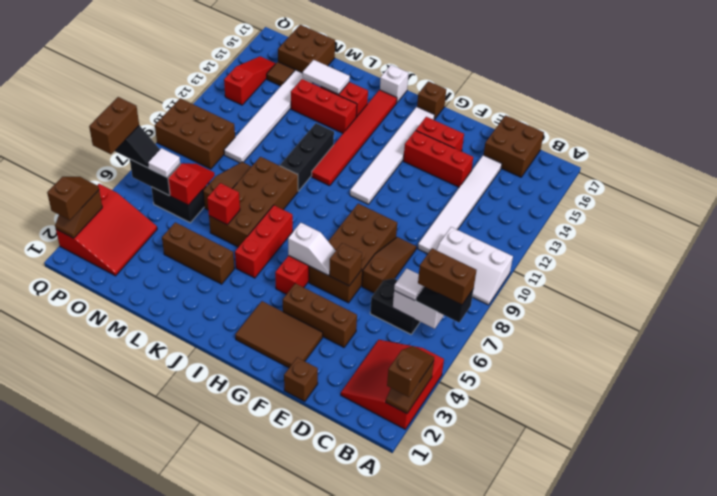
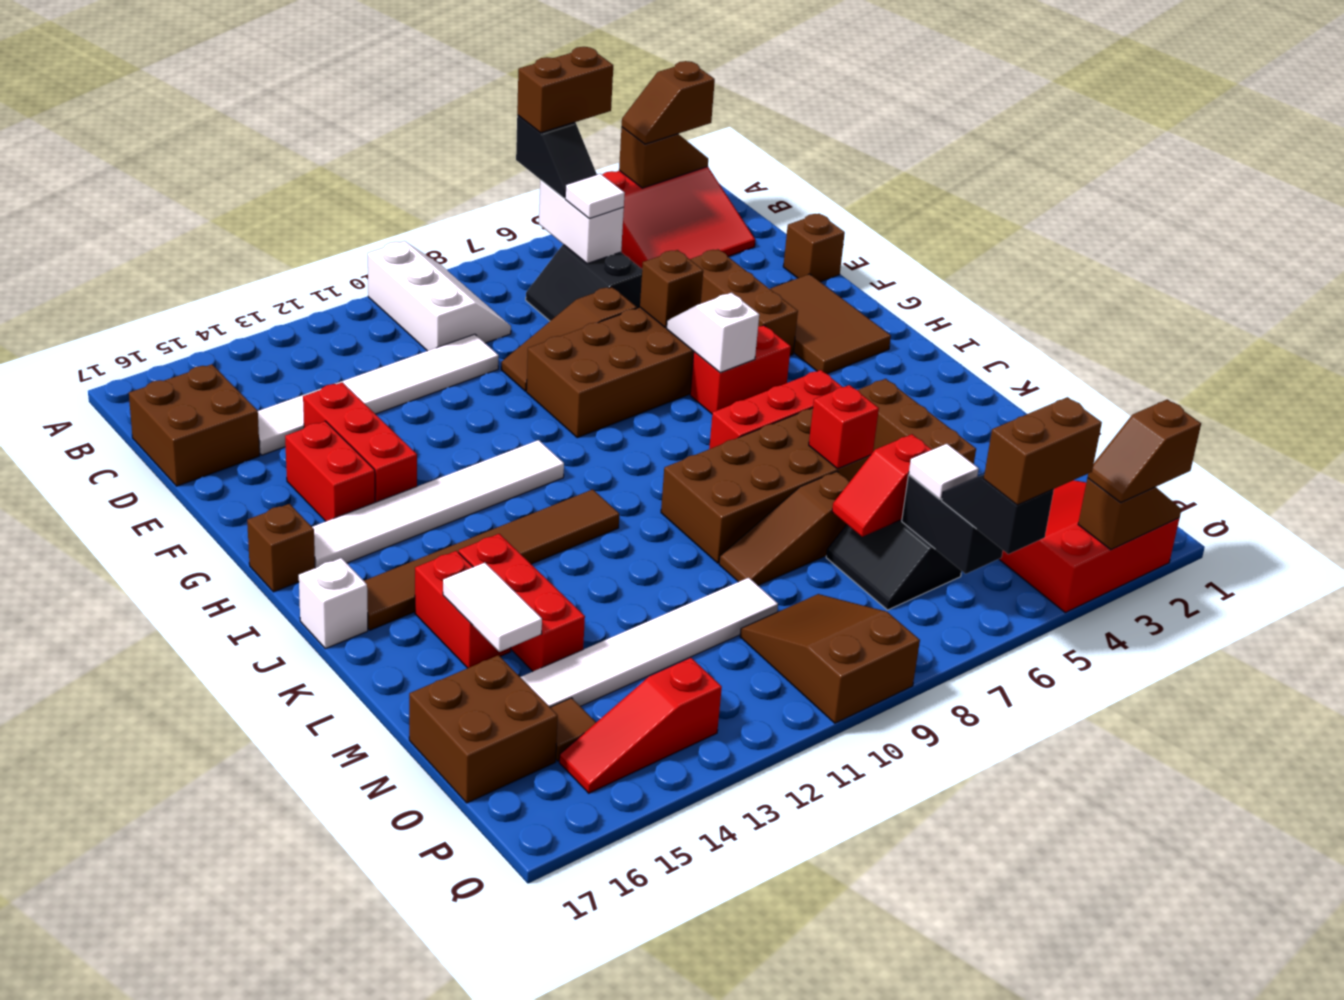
brown 1x2 brick [418,248,477,305] -> brown 1x2 brick turned to [517,47,613,133]
red 1x6 tile [312,90,397,186] -> brown 1x6 tile [364,489,619,630]
black 1x3 brick [280,123,334,191] -> none
brown 2x3 brick [155,98,235,169] -> brown 2x3 slope [740,594,920,723]

